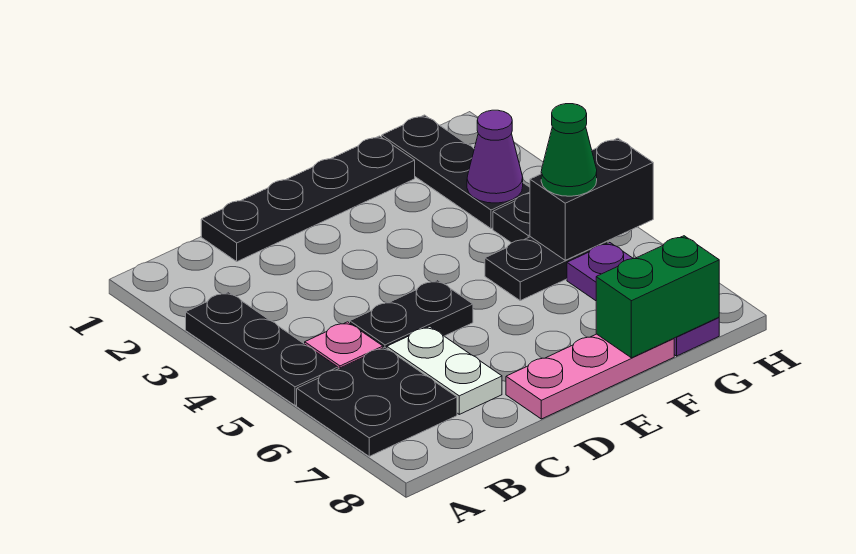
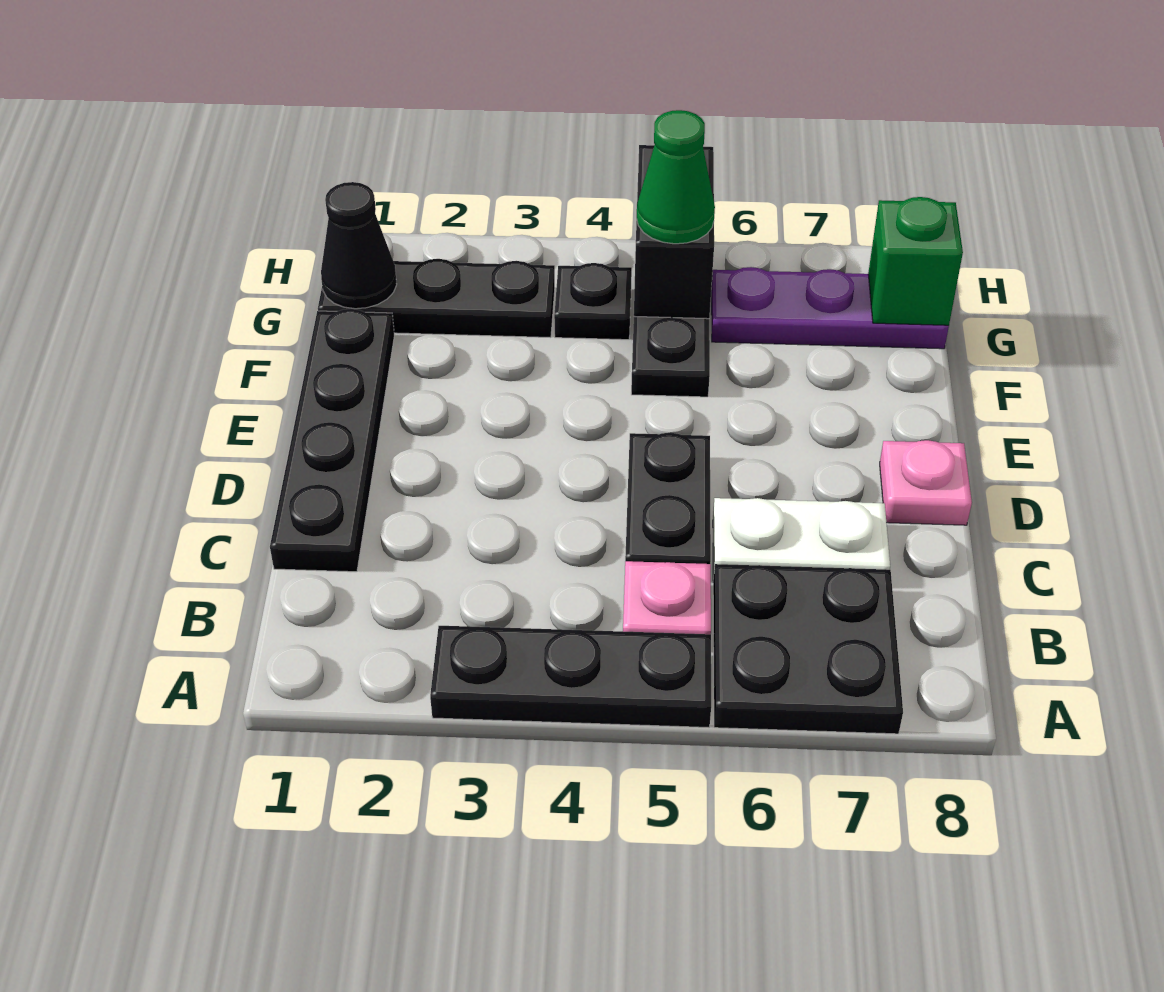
pink 1x3 plate [506,334,674,419] -> pink 1x1 plate [880,440,972,525]
green 1x2 brick [596,236,719,358] -> green 1x1 brick [868,197,963,325]
none -> black 1x1 cone [321,182,397,309]
purple 1x1 cone [467,110,523,203] -> none

